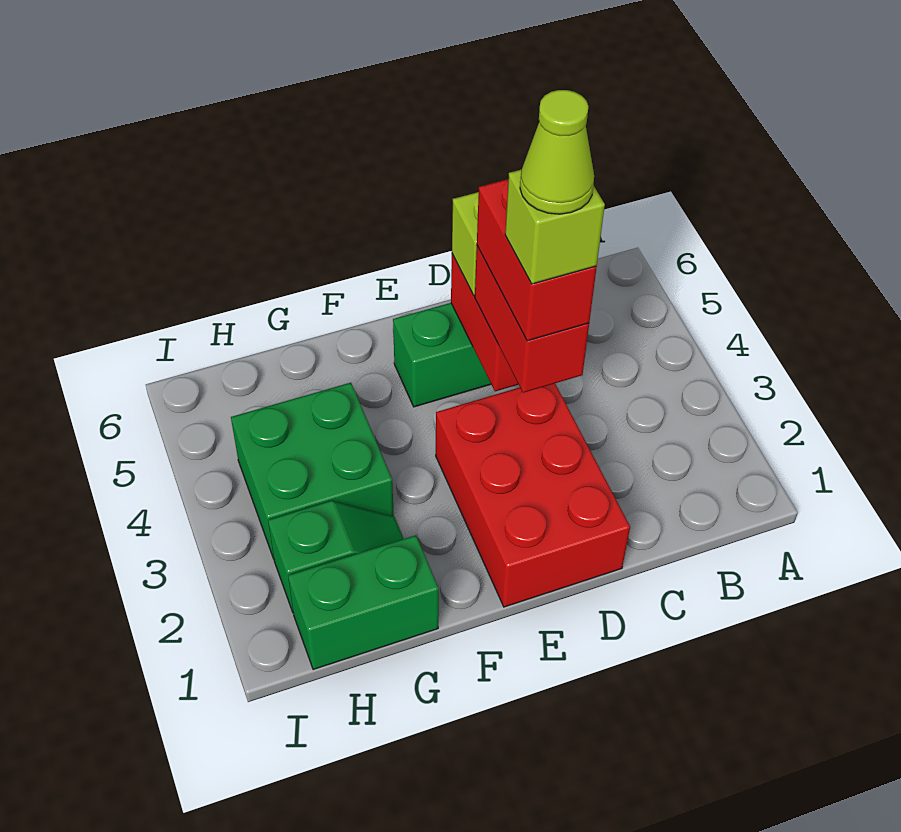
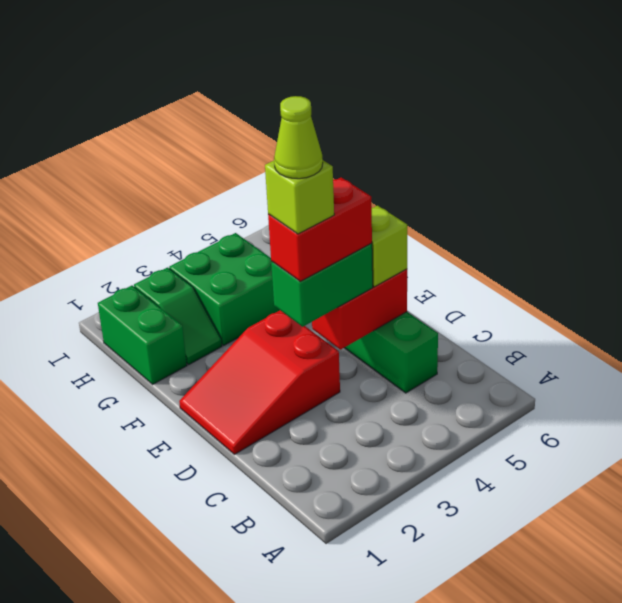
red 2x3 brick [436,384,630,607] -> red 2x3 slope [179,311,340,454]
red 1x2 brick [475,246,589,393] -> green 1x2 brick [271,243,373,327]

